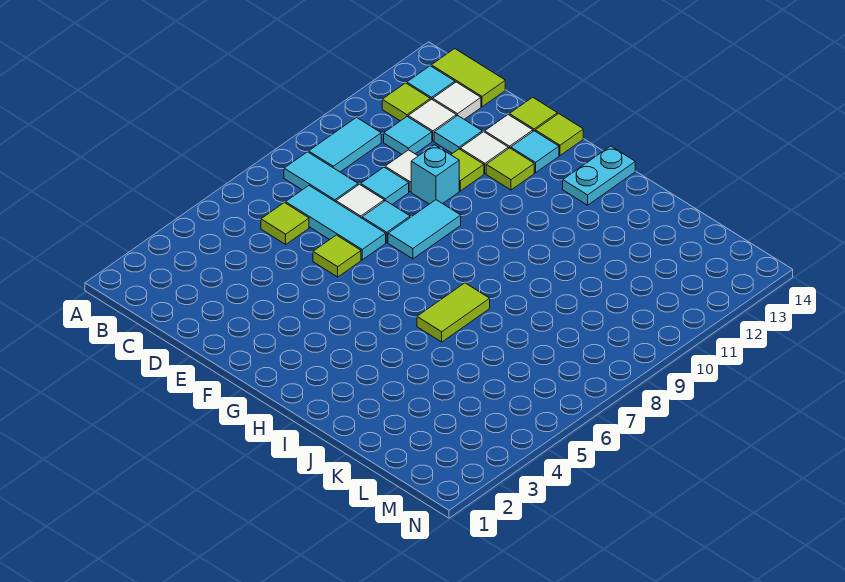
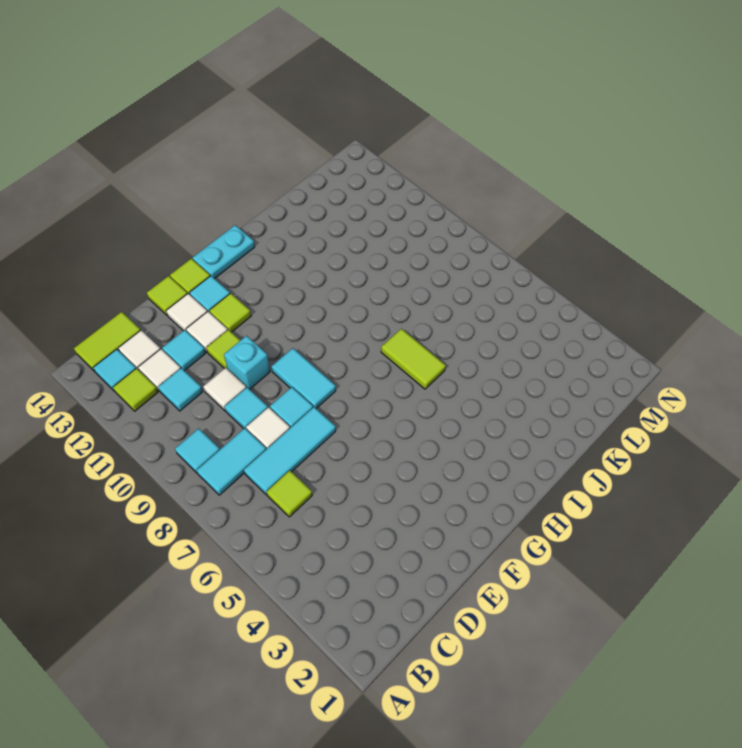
cyan 1x2 tile [309,118,381,172] -> cyan 1x1 tile [175,428,220,473]
lime 1x1 tile [313,235,361,277] -> none
cyan 1x2 plate [563,146,635,205] -> cyan 1x2 plate turned to [193,225,255,279]

